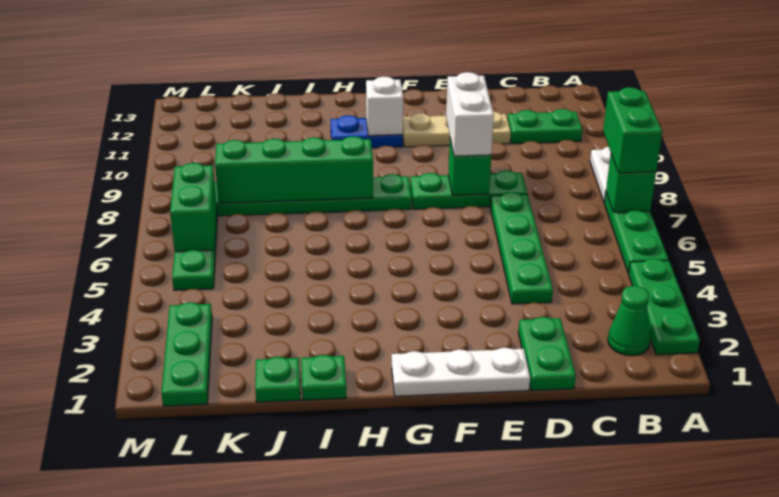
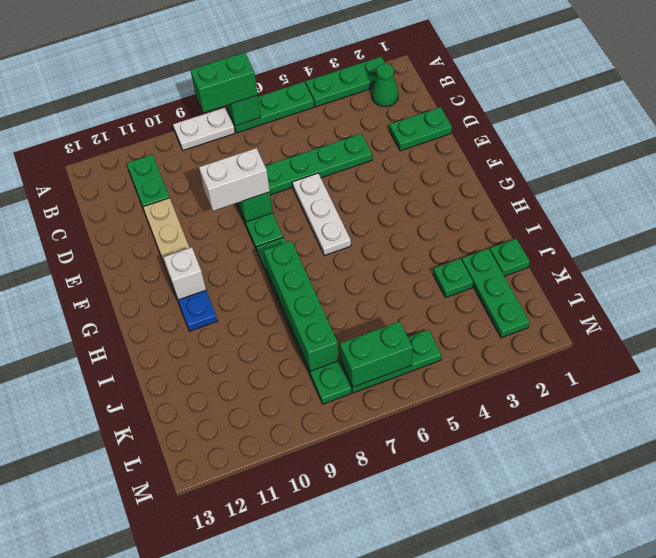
white 1x3 plate [392,348,530,396] -> white 1x3 plate moved to [292,173,351,255]
green 1x1 plate [301,355,346,400] -> green 1x1 plate moved to [433,259,473,298]
green 1x3 plate [161,302,212,406] -> green 1x3 plate turned to [462,249,530,338]

